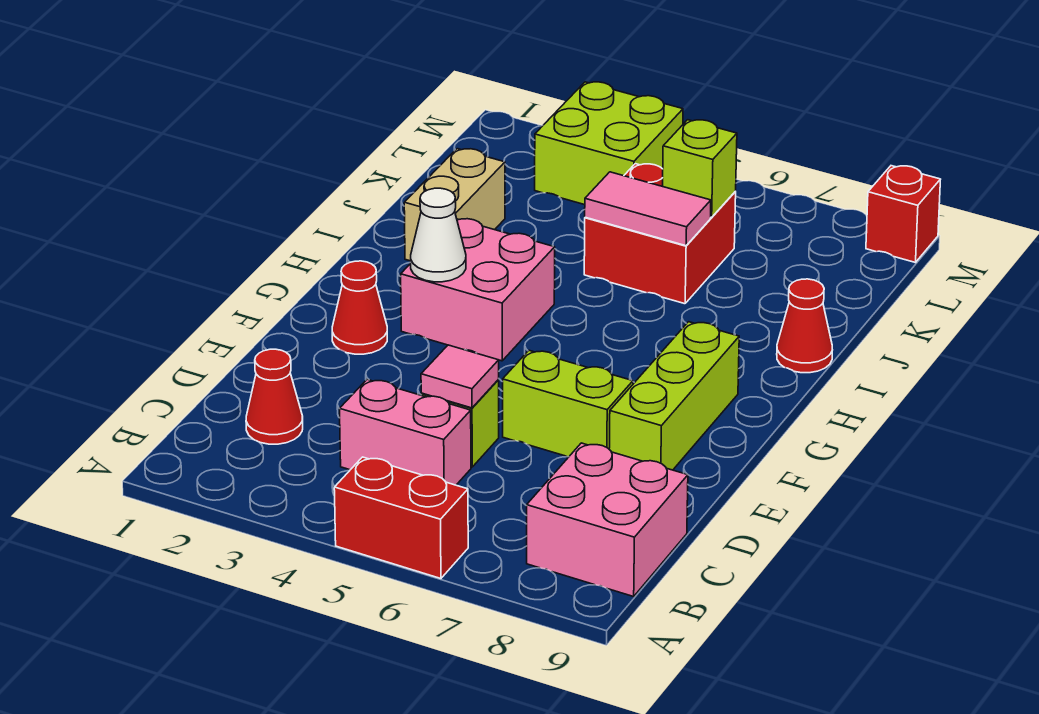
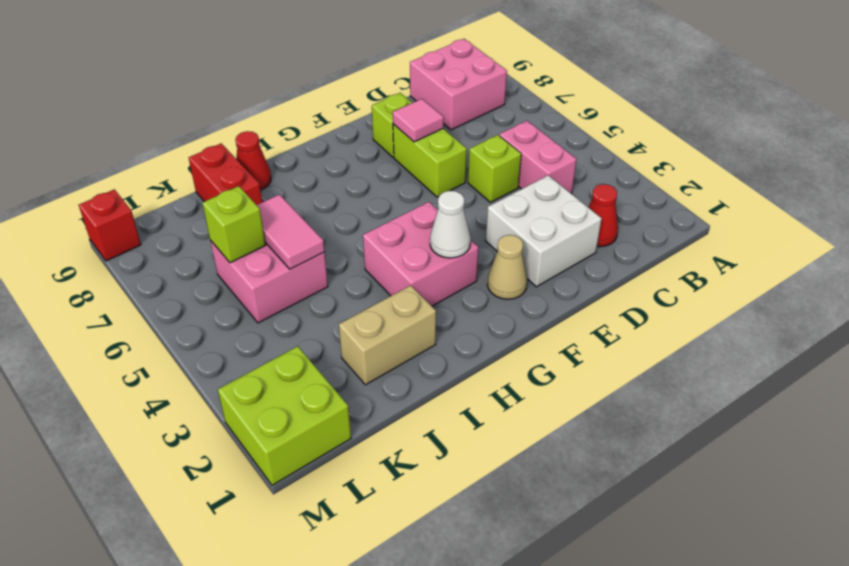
red 1x2 brick [334,457,468,579] -> red 1x2 brick moved to [189,144,262,205]
none -> white 2x2 brick [486,175,602,287]
pink 1x1 tile [421,345,499,408] -> pink 1x1 tile moved to [393,99,444,142]
lime 1x3 brick [609,322,739,470] -> lime 1x1 brick [372,93,412,157]
red 1x1 cone [332,261,387,354] -> tan 1x1 cone [487,235,527,299]
red 2x2 brick [584,164,736,304] -> pink 2x2 brick [210,240,328,323]
lime 2x2 brick [535,82,683,205] -> lime 2x2 brick moved to [218,346,351,485]

